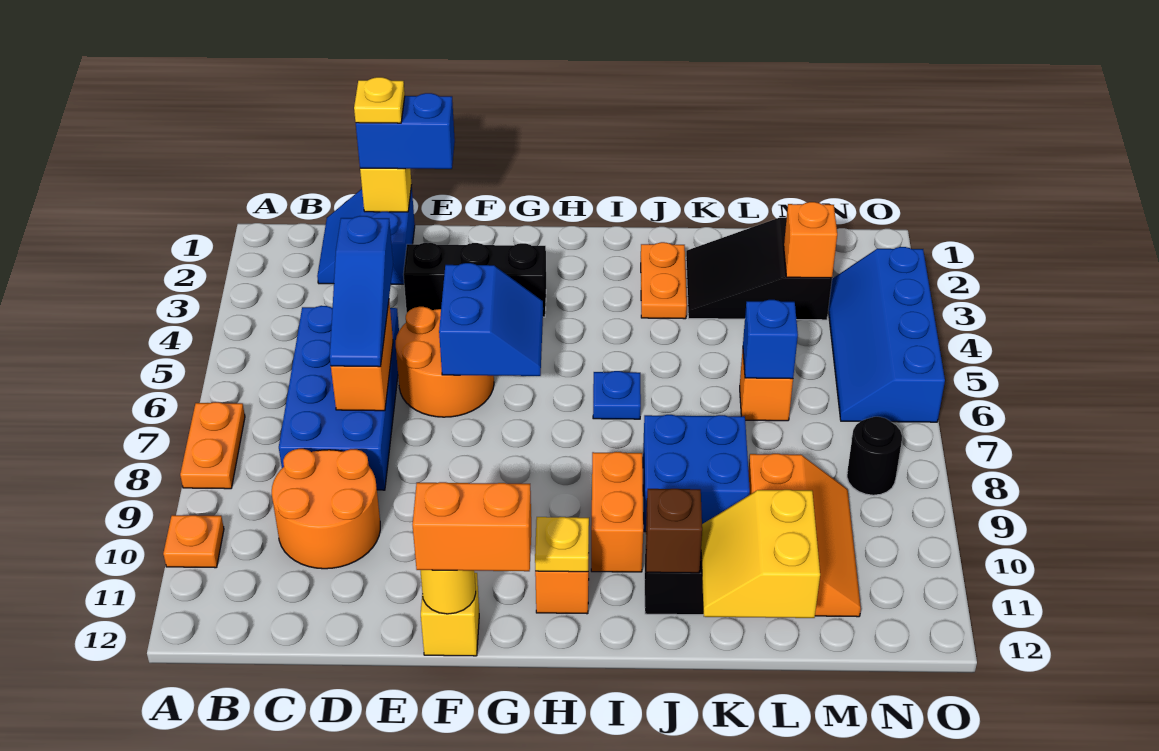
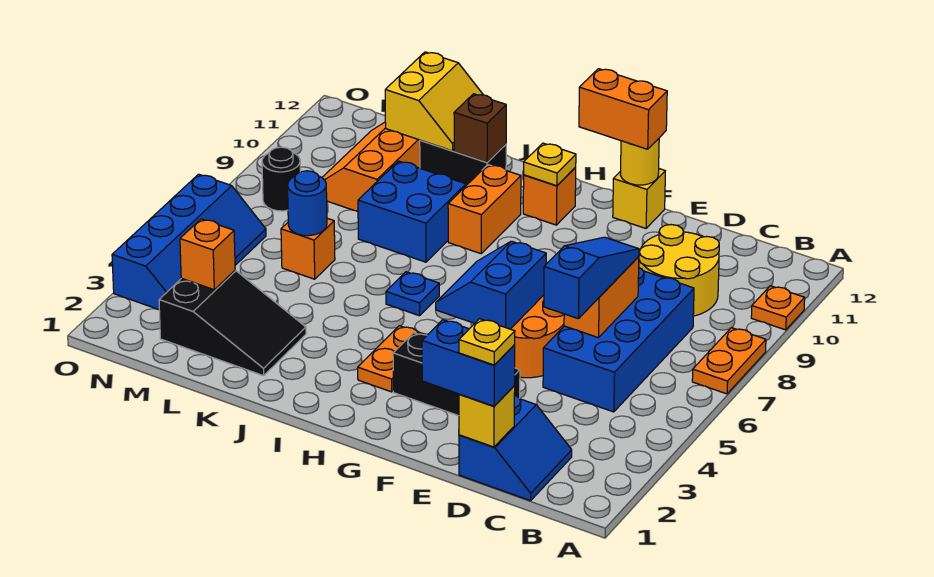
orange 2x2 round brick [272,449,380,569] -> yellow 2x2 round brick [639,225,719,316]
orange 1x2 plate [641,242,687,319] -> orange 1x2 plate moved to [358,326,424,392]
blue 1x1 brick [743,300,798,379] -> blue 1x1 round brick [288,171,327,236]

